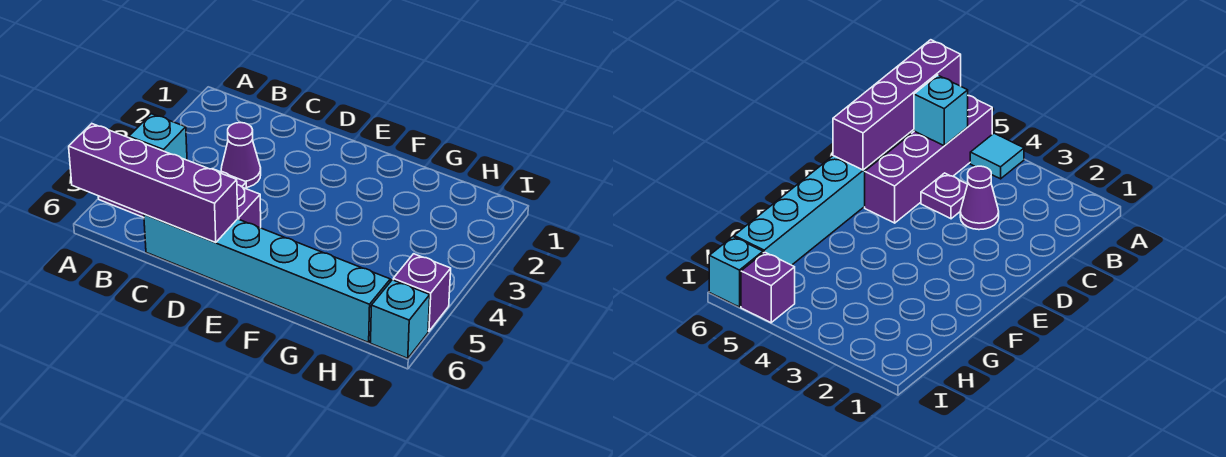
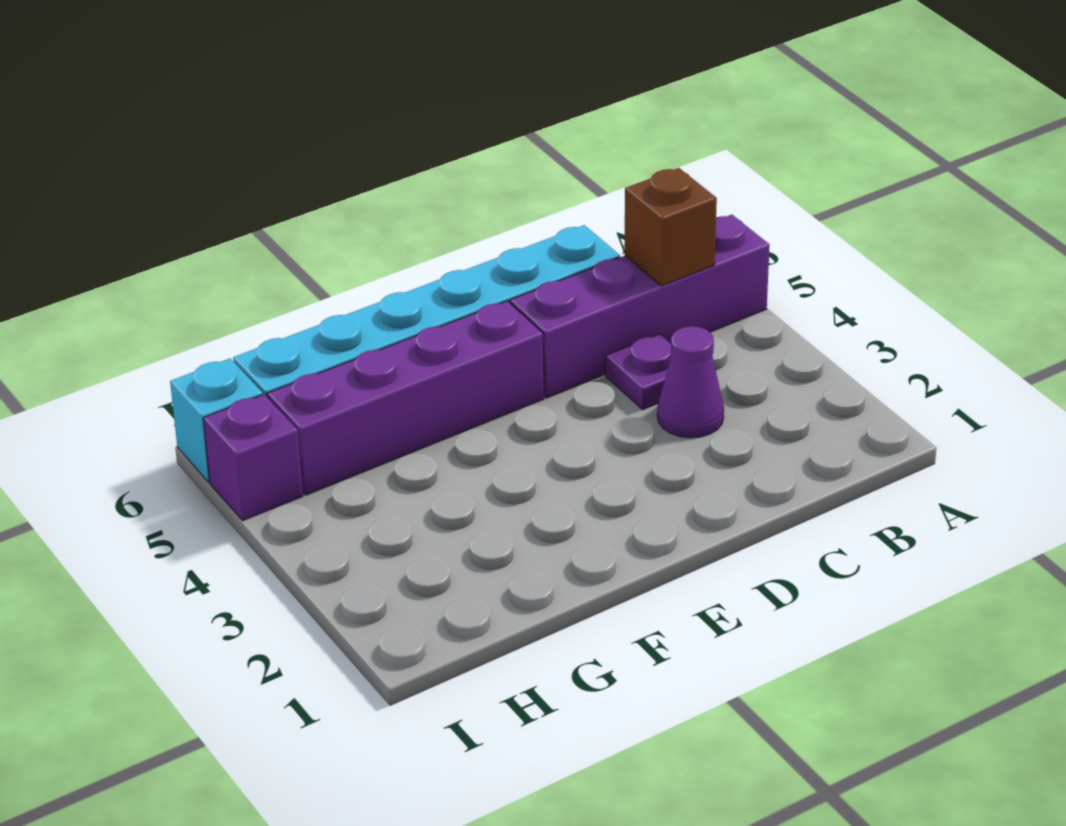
cyan 1x1 tile [970,133,1024,179] -> none
purple 1x4 brick [69,124,238,243] -> purple 1x4 brick moved to [267,301,544,495]
cyan 1x1 brick [129,114,187,160] -> brown 1x1 brick [625,168,717,286]

